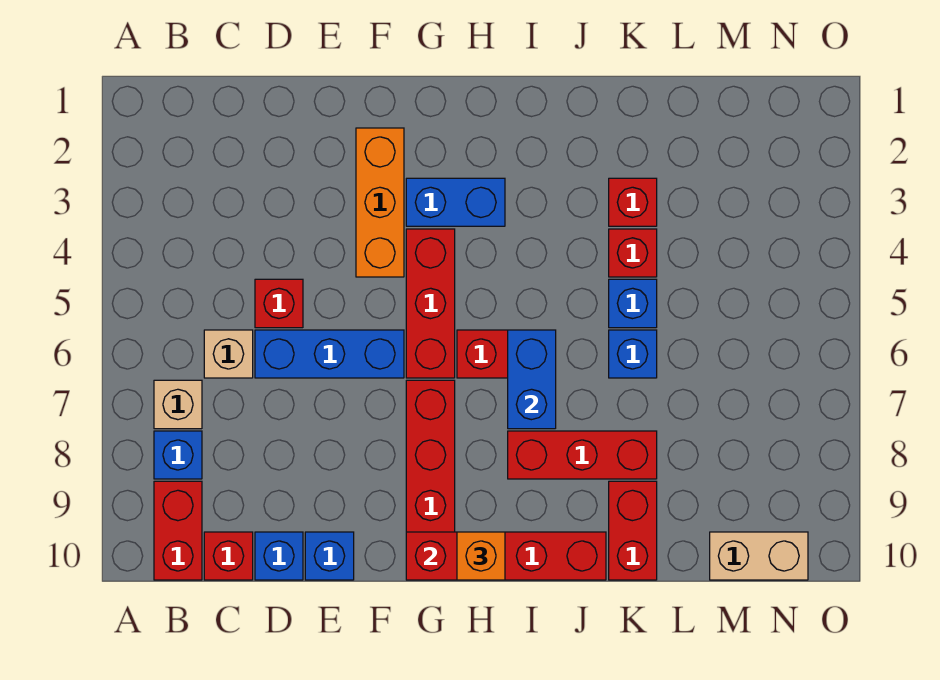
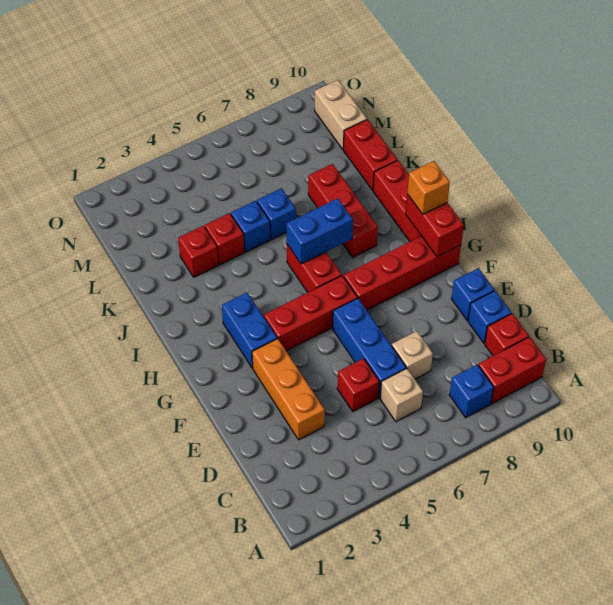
tan 1x1 brick [154,380,202,429] -> tan 1x1 brick moved to [392,331,433,379]
orange 1x3 brick [356,128,404,277] -> orange 1x3 brick turned to [252,339,325,440]
red 1x2 brick [609,481,657,580] -> red 1x2 brick turned to [343,119,397,190]

